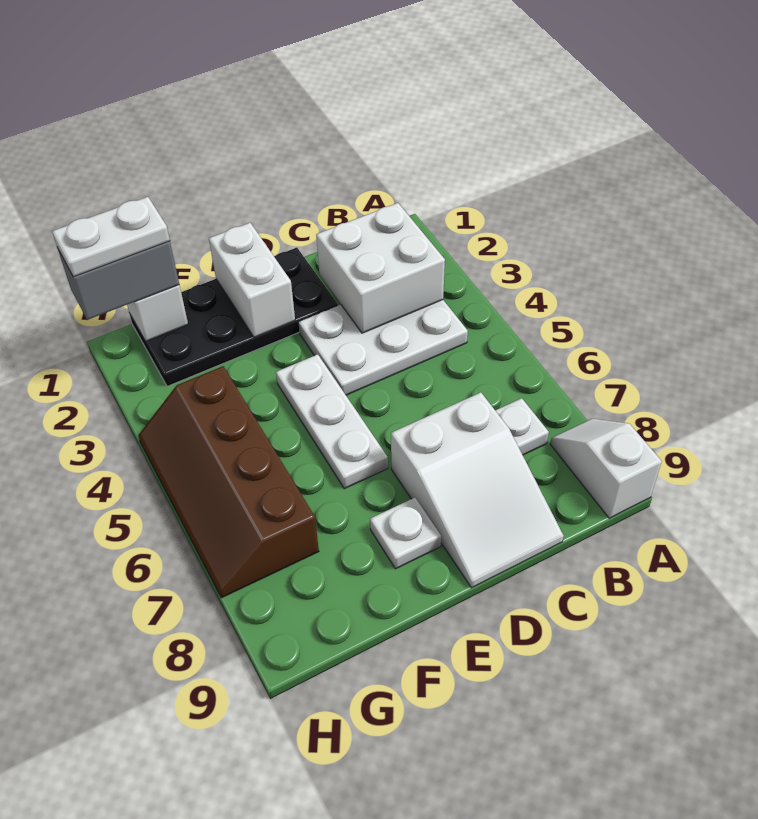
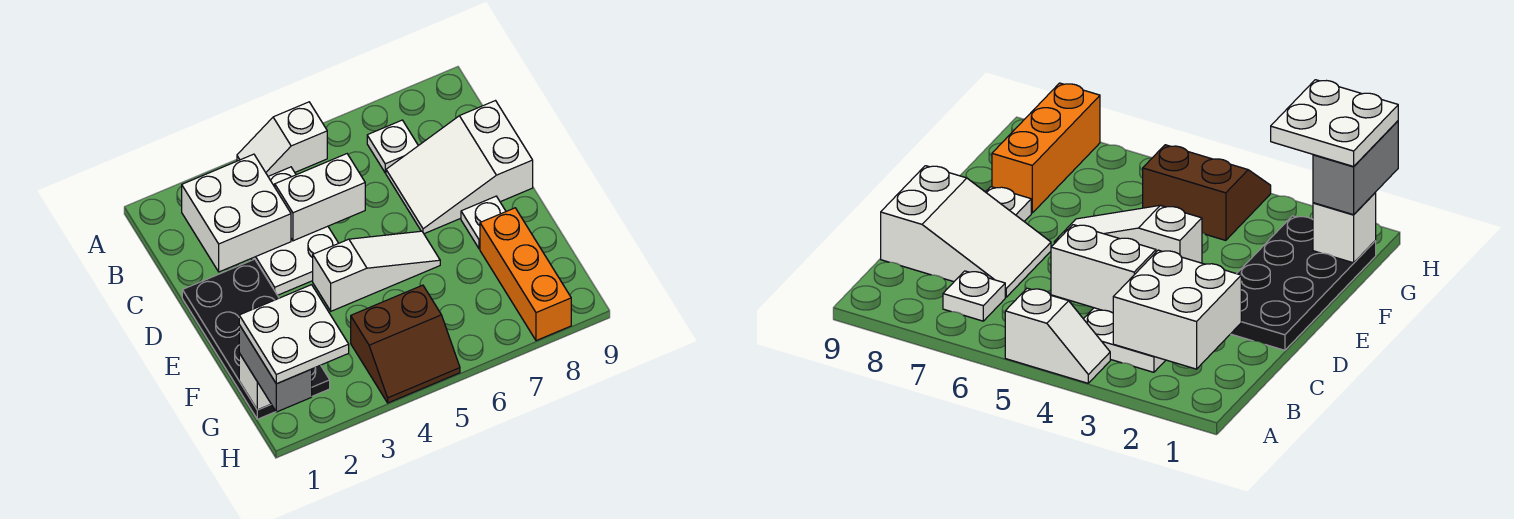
white 1x2 slope [550,419,662,518] -> white 1x2 slope moved to [237,102,327,176]
white 2x3 slope [391,392,564,588] -> white 2x3 slope turned to [386,101,533,234]
white 1x2 brick [209,223,295,337] -> white 1x2 brick moved to [275,154,365,241]
white 1x3 plate [276,354,388,489] -> white 1x3 slope [313,231,440,311]
none -> orange 1x3 brick [480,208,571,341]
white 1x2 plate [52,197,170,277] -> white 2x2 plate [239,285,349,384]
brown 2x4 slope [138,366,319,598] -> brown 2x2 slope [351,285,460,403]

